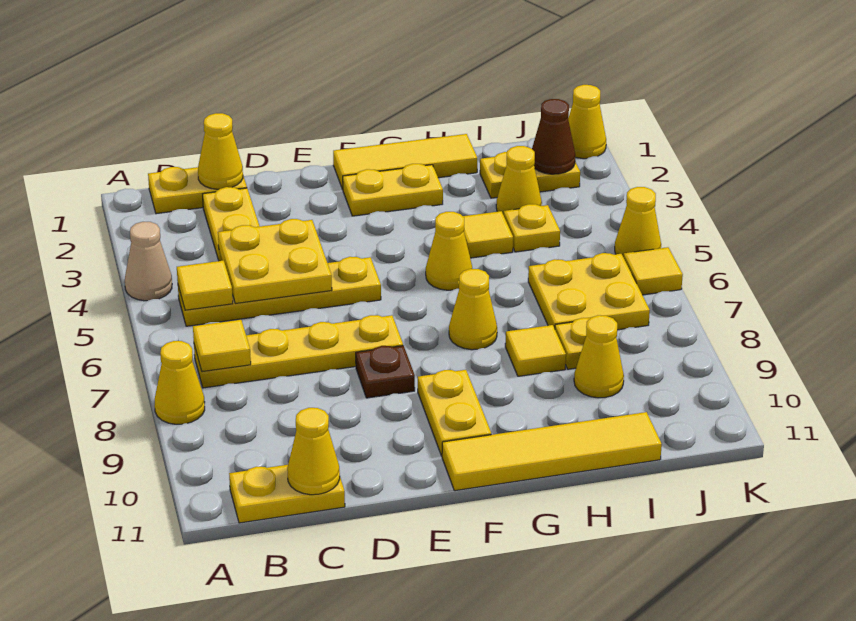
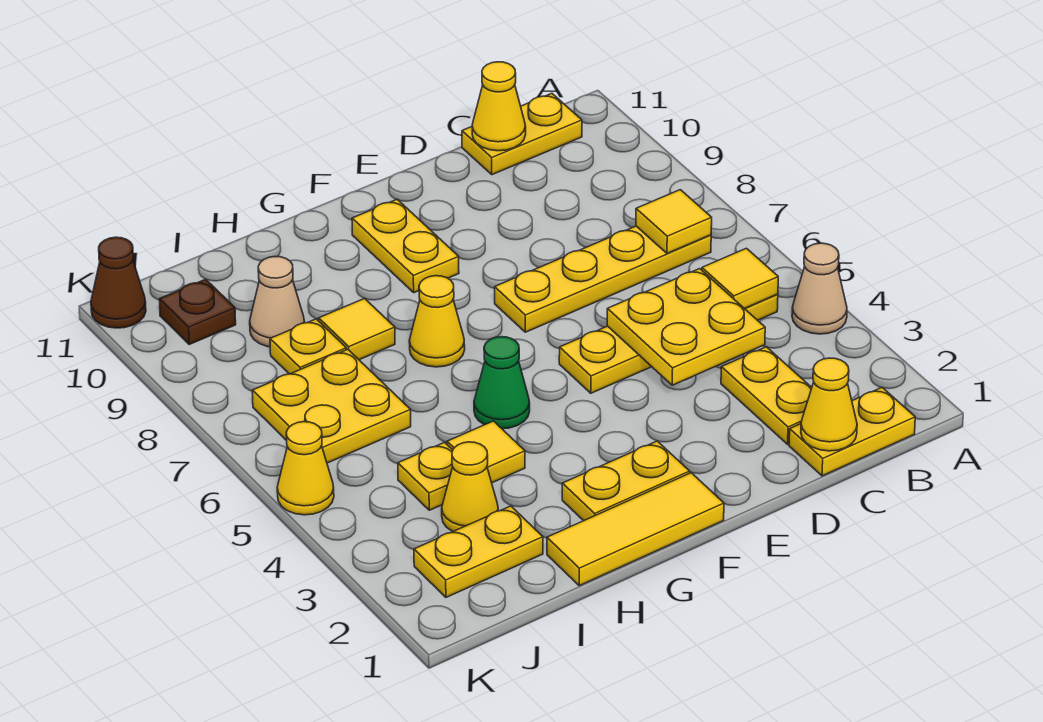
yellow 1x1 cone [155,341,205,424] -> none
brown 1x1 plate [356,346,415,398] -> brown 1x1 plate moved to [159,279,236,344]
yellow 1x4 tile [442,412,662,491] -> none
yellow 1x1 cone [426,212,472,290] -> green 1x1 cone [474,337,530,429]
yellow 1x1 cone [574,315,624,398] -> tan 1x1 cone [250,257,305,347]
brown 1x1 cone [532,99,575,174] -> brown 1x1 cone moved to [91,237,146,328]
yellow 1x1 cone [568,85,606,159] -> none
yellow 1x1 tile [623,247,683,295] -> none

